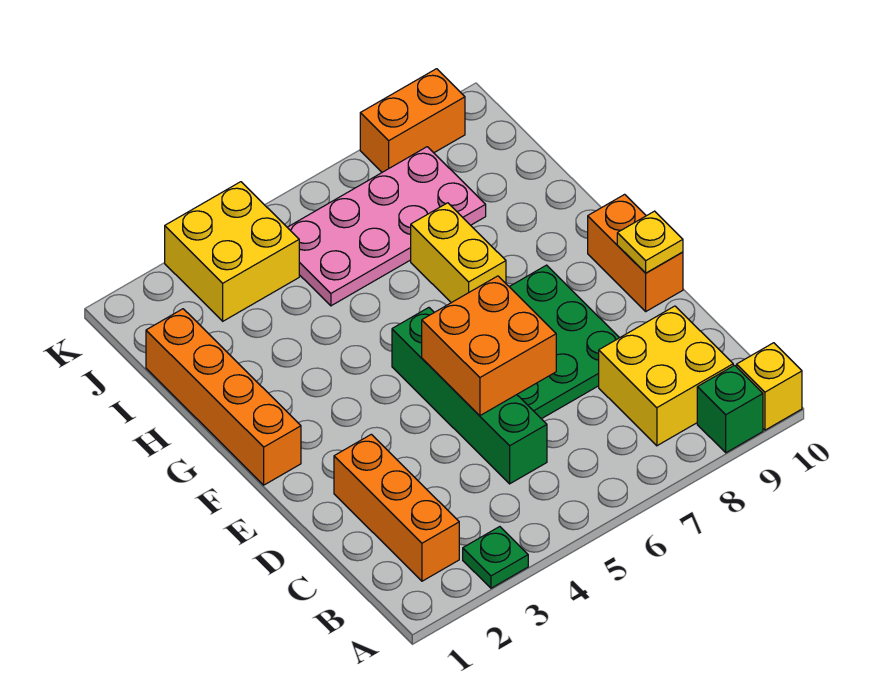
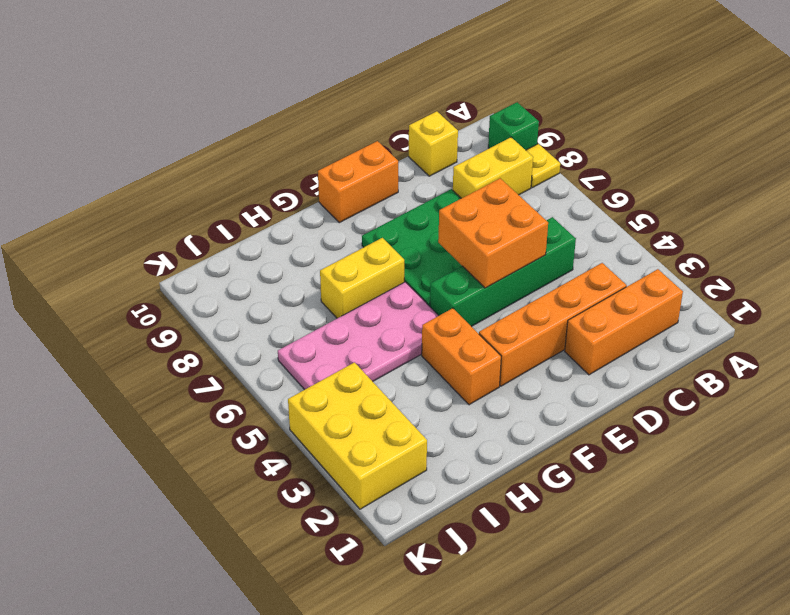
green 1x1 plate [463,527,528,588] -> none
yellow 1x1 brick [737,343,802,430] -> yellow 1x1 brick moved to [409,111,458,176]
yellow 2x2 brick [599,306,733,446] -> yellow 1x2 brick [453,137,533,198]
yellow 1x1 plate [617,211,683,273] -> yellow 1x1 plate moved to [526,144,560,188]
orange 1x4 brick [146,309,301,485] -> orange 1x4 brick moved to [479,263,627,386]
pink 2x4 plate [287,147,486,306] -> pink 2x4 plate turned to [278,282,439,390]
yellow 2x2 brick [165,182,299,321] -> yellow 2x3 brick [288,362,427,509]
orange 1x2 brick [360,69,465,172] -> orange 1x2 brick moved to [422,308,501,405]

